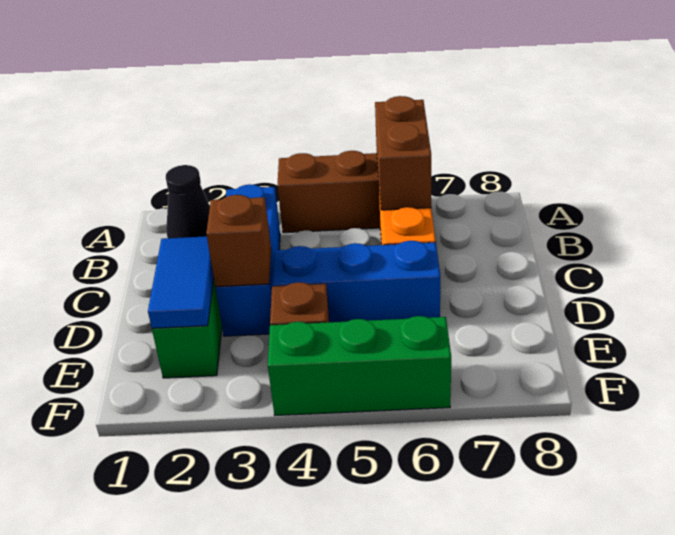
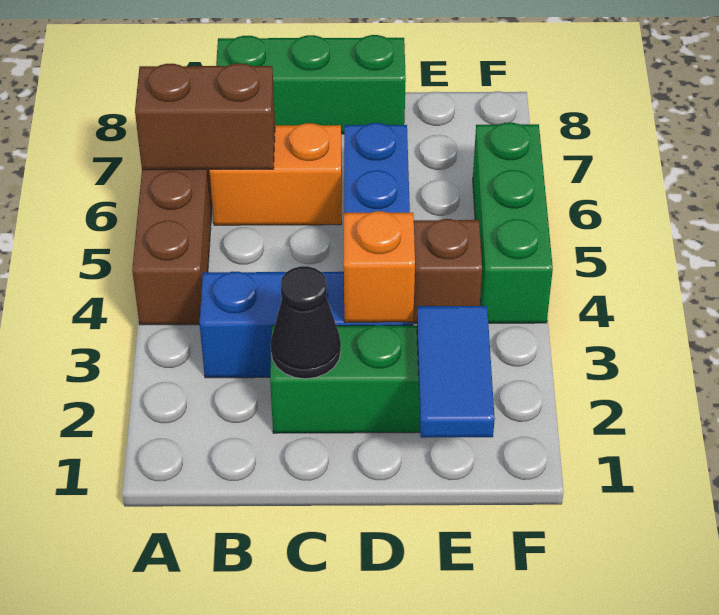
none -> green 1x3 brick [216,35,406,134]
blue 1x2 tile [148,236,214,328] -> blue 1x2 tile turned to [417,306,495,438]
brown 1x1 brick [206,195,271,287] -> orange 1x1 brick [344,211,415,322]

